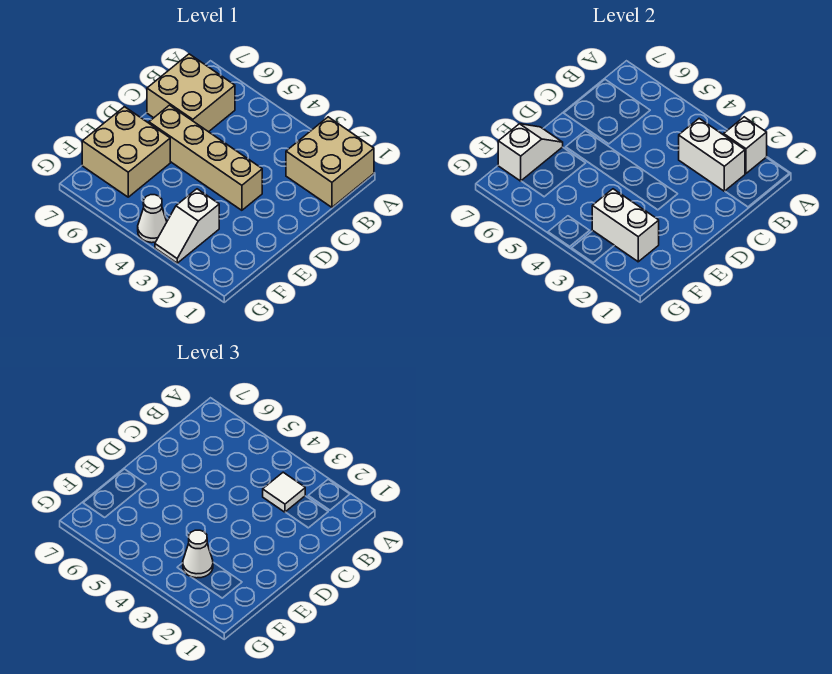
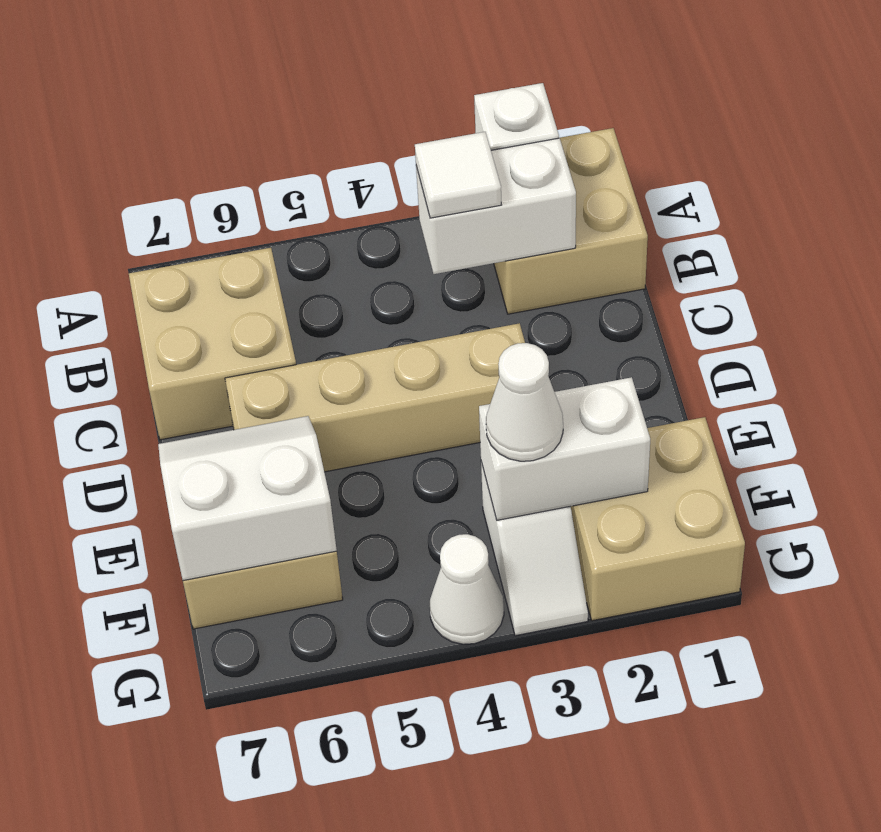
white 1x2 slope [498,124,563,181] -> white 2x2 slope [158,416,337,581]
none -> tan 2x2 brick [570,417,745,621]

